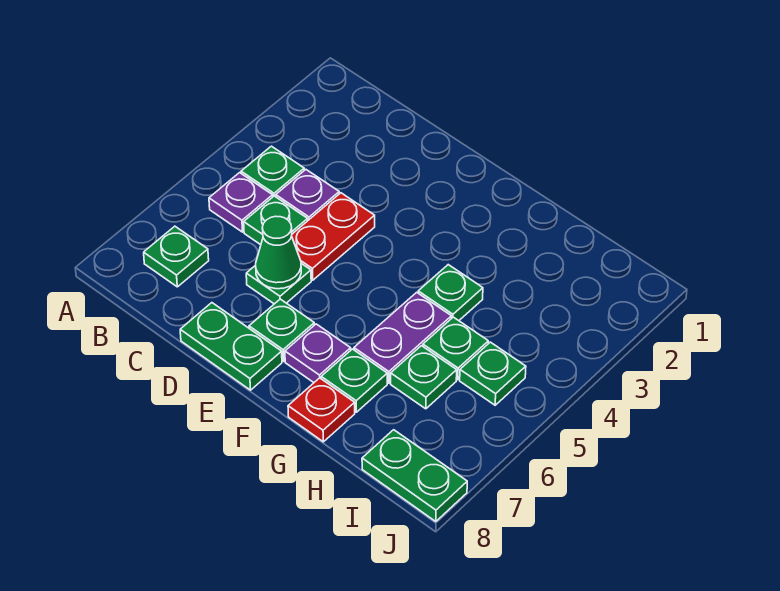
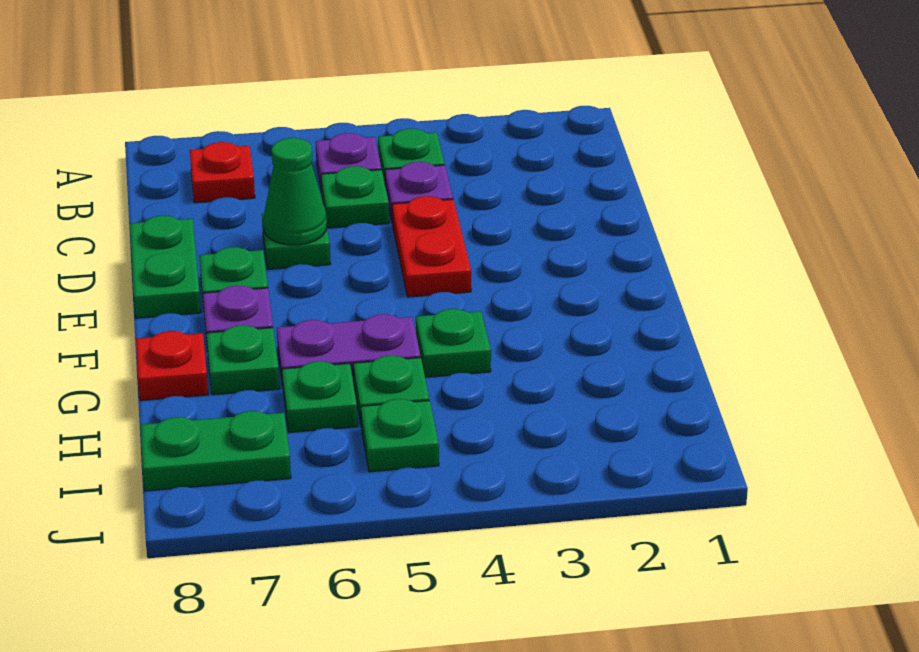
green 1x1 plate [144,226,209,287] -> red 1x1 plate [190,142,255,203]
red 1x2 plate [292,193,375,280] -> red 1x2 plate turned to [392,196,471,297]
green 1x2 plate [362,430,467,522] -> green 1x2 plate turned to [140,411,291,491]

